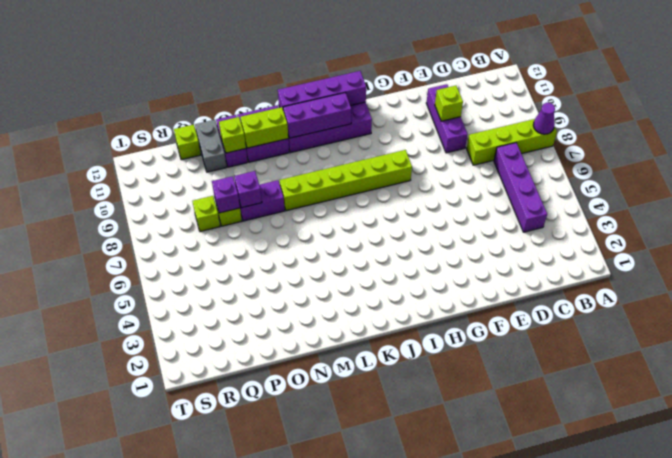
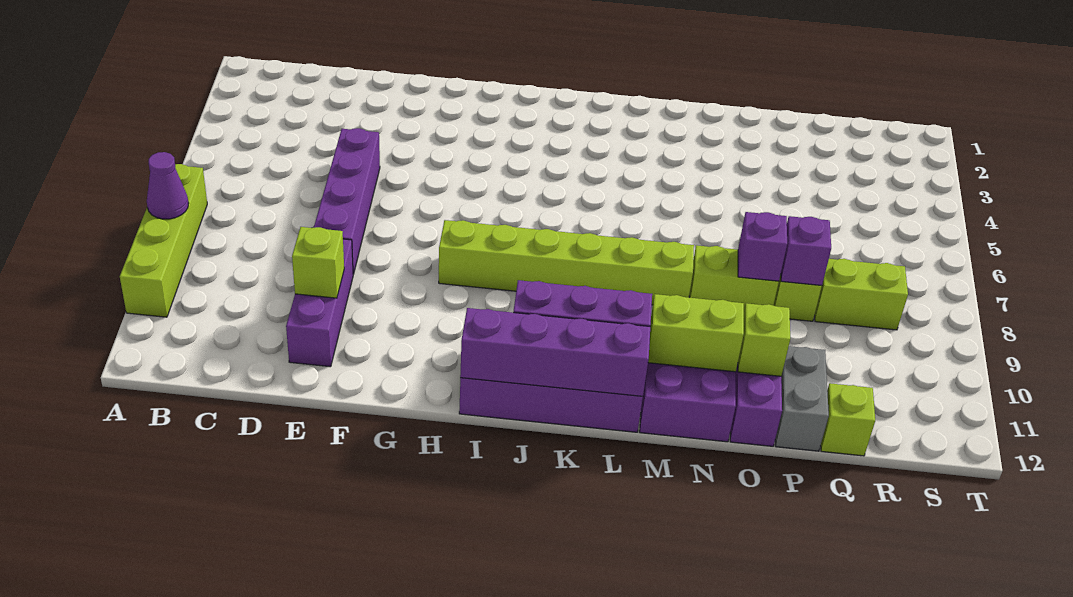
lime 1x4 brick [467,119,557,165] -> lime 1x4 brick turned to [120,164,207,317]
purple 1x4 brick [494,143,547,232] -> purple 1x4 brick moved to [314,128,380,275]
purple 1x2 brick [239,180,285,221] -> lime 1x2 brick [689,245,779,310]
lime 1x1 brick [192,196,220,232] -> lime 1x2 brick [815,259,908,330]

